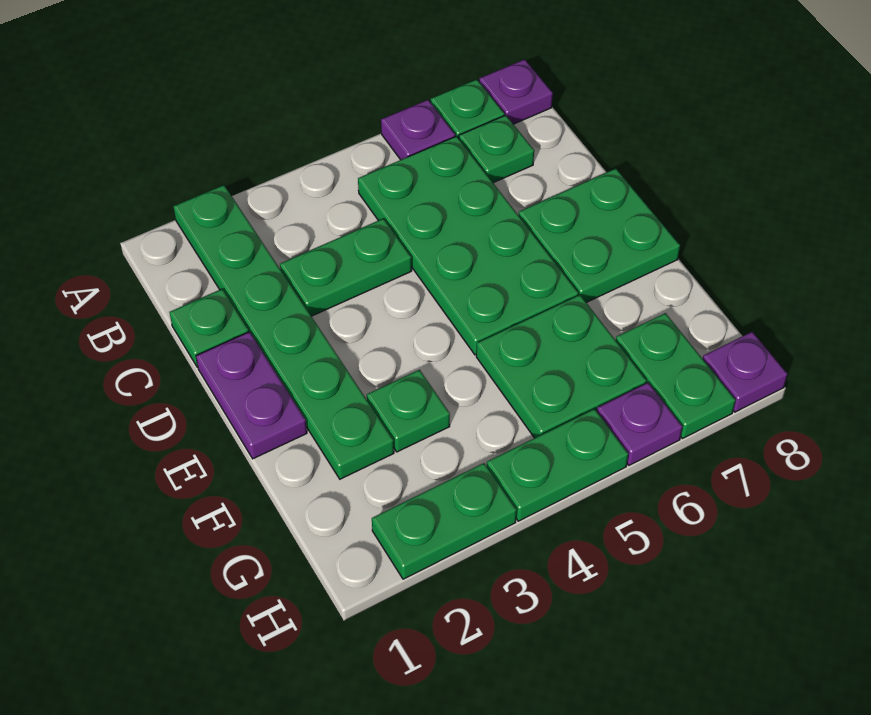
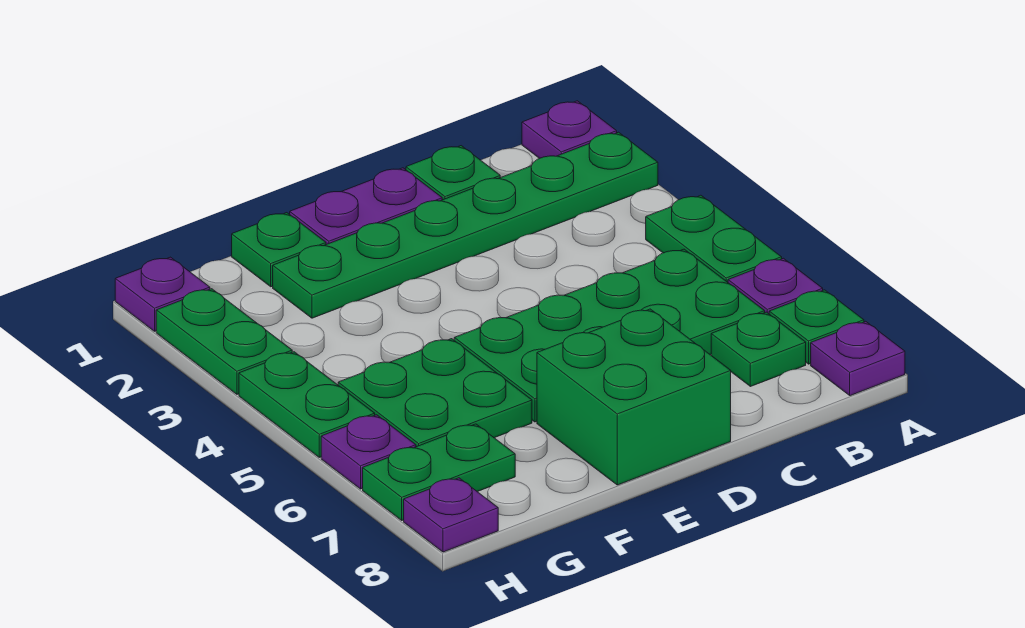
none -> purple 1x1 plate [522,101,617,159]
green 1x2 plate [280,219,412,316] -> green 1x2 plate moved to [646,195,782,282]
green 2x2 plate [518,169,680,303] -> green 2x2 brick [537,309,731,485]
green 1x1 plate [367,370,450,452] -> green 1x1 plate moved to [232,213,326,287]
none -> purple 1x1 plate [115,257,210,331]

